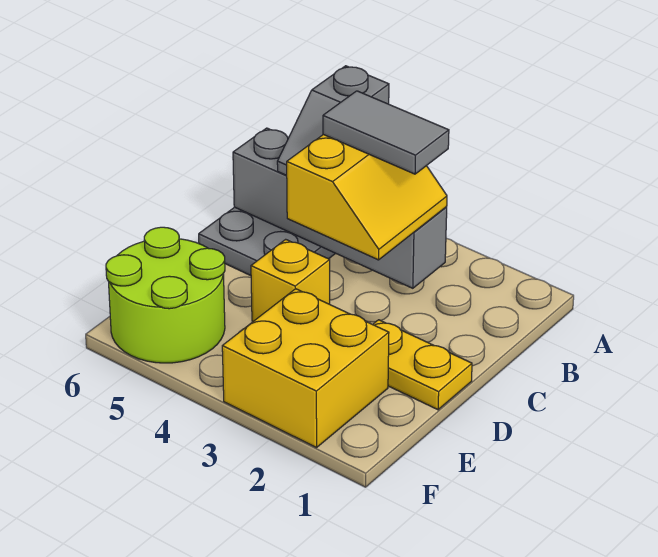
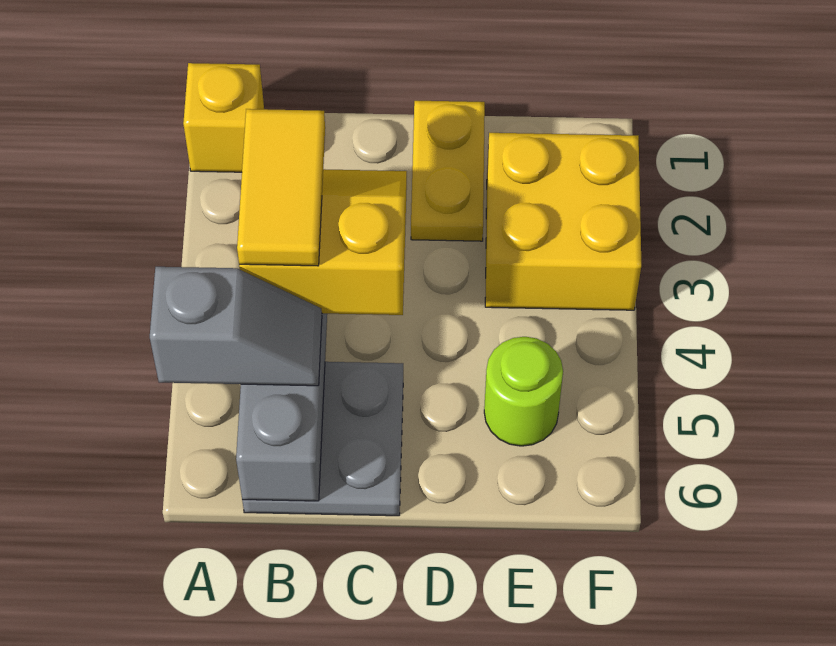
grey 1x2 tile [323,91,449,174] -> yellow 1x2 tile [237,109,325,266]
yellow 1x1 brick [251,239,330,321] -> yellow 1x1 brick moved to [183,63,264,172]
lime 2x2 round brick [106,227,225,363] -> lime 1x1 round brick [484,337,563,446]

